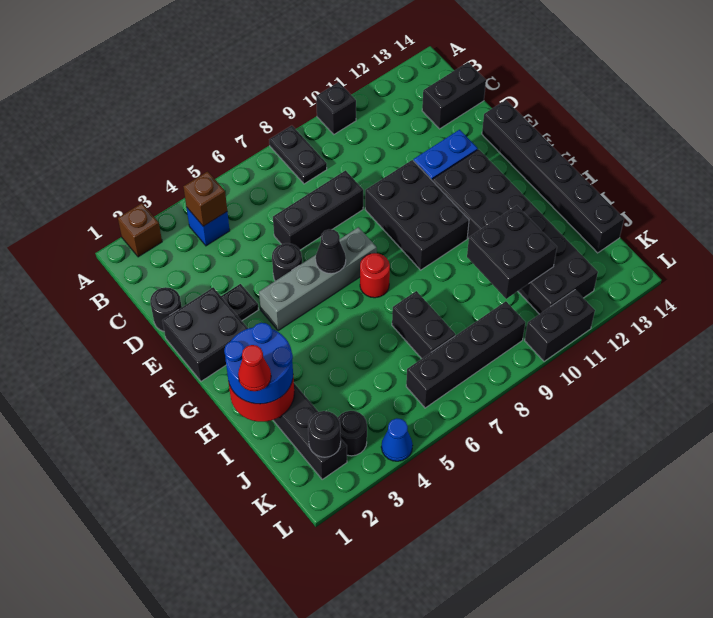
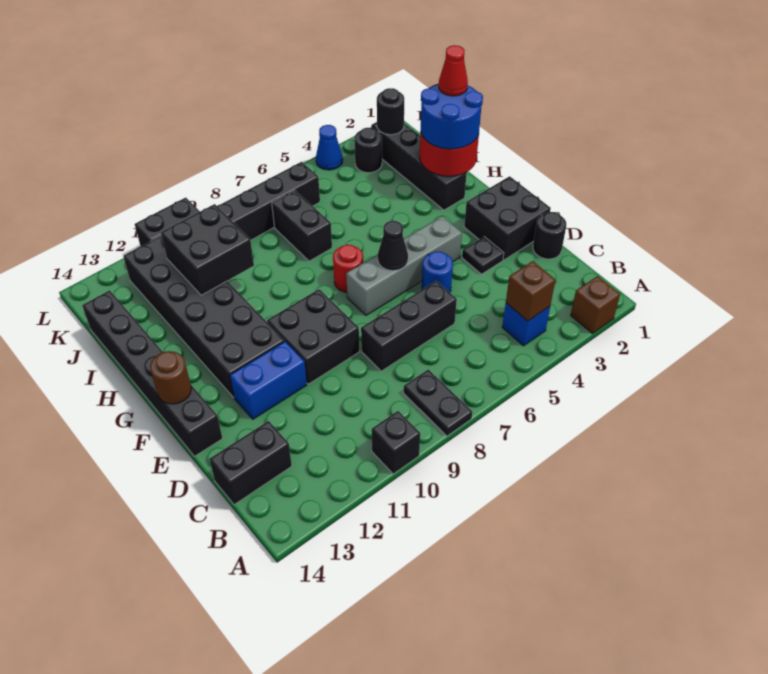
black 1x1 round brick [272,243,302,281] -> blue 1x1 round brick [422,251,453,292]
black 2x3 brick [365,160,469,270] -> black 2x2 brick [267,289,359,384]
none -> brown 1x1 round brick [150,351,191,404]

